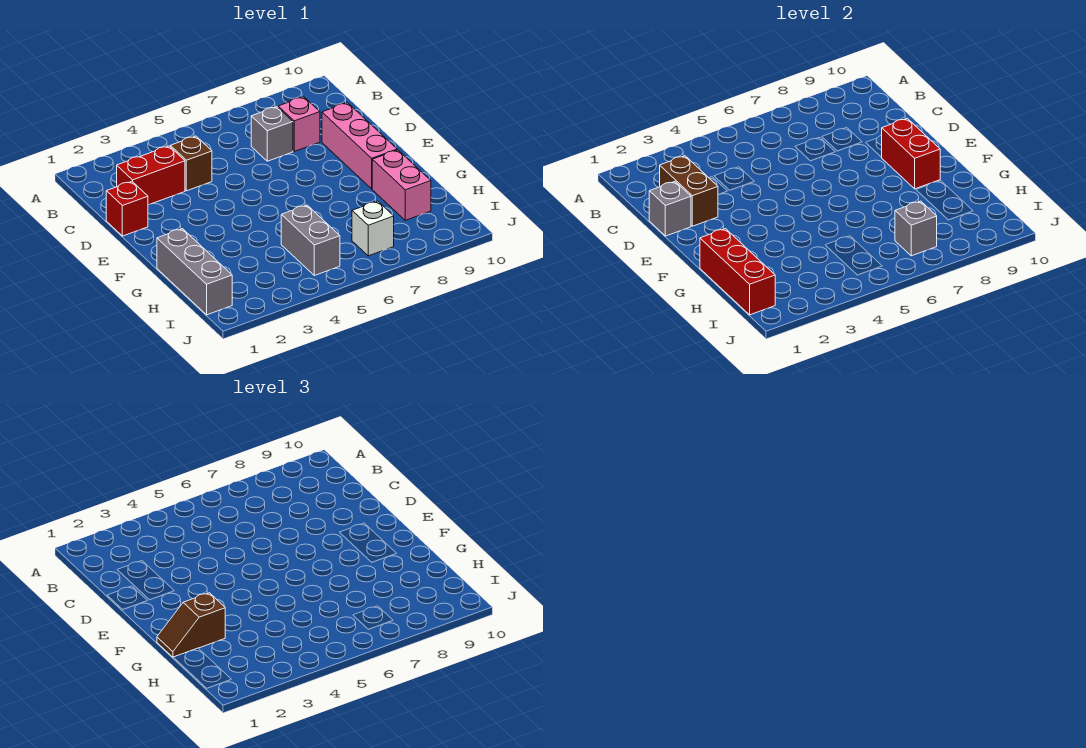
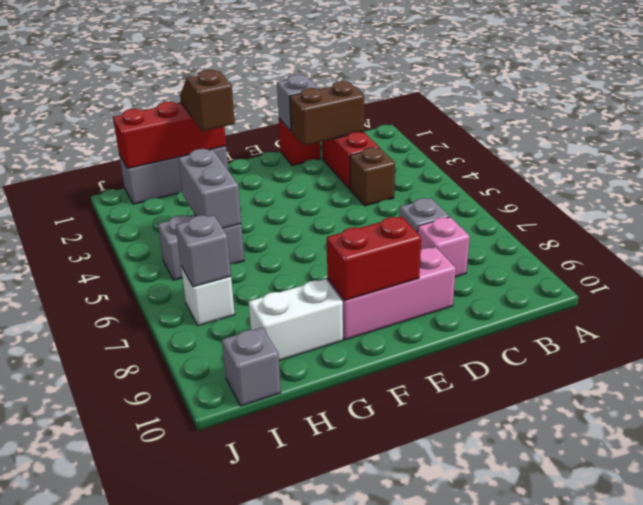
pink 1x2 brick [372,150,431,220] -> white 1x2 brick [249,279,343,361]
none -> grey 1x2 brick [179,149,241,228]
none -> grey 1x1 brick [222,327,281,406]

